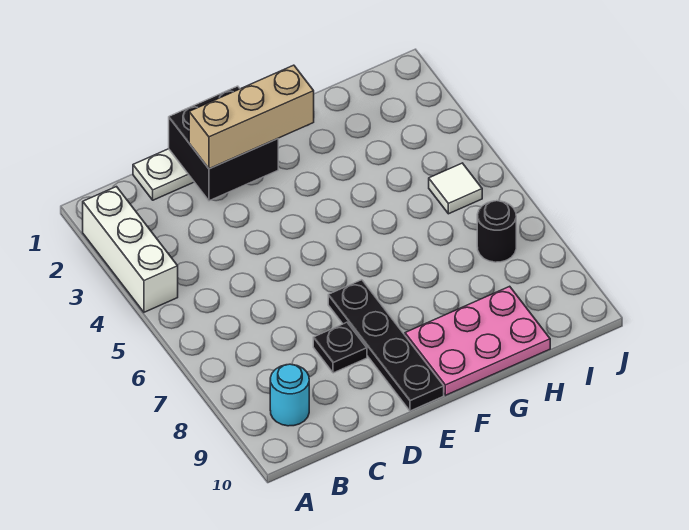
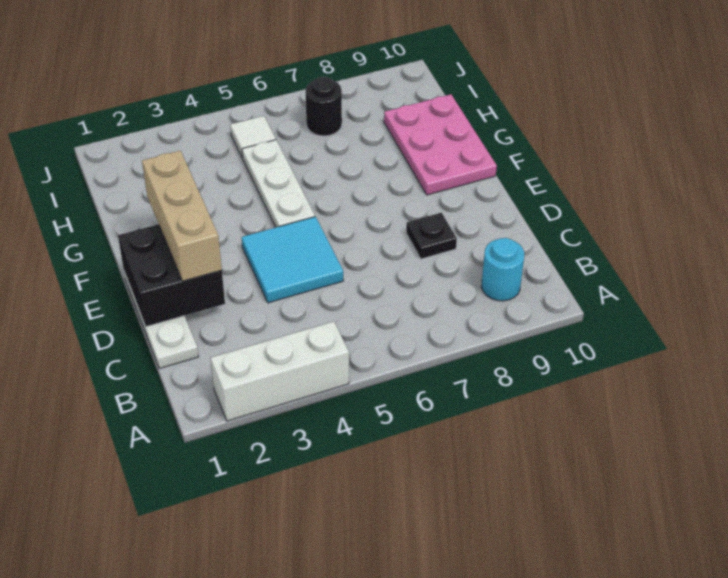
none -> cyan 2x2 tile [242,217,343,303]
black 1x4 plate [328,280,444,411] -> none
none -> white 1x3 plate [242,140,315,227]

